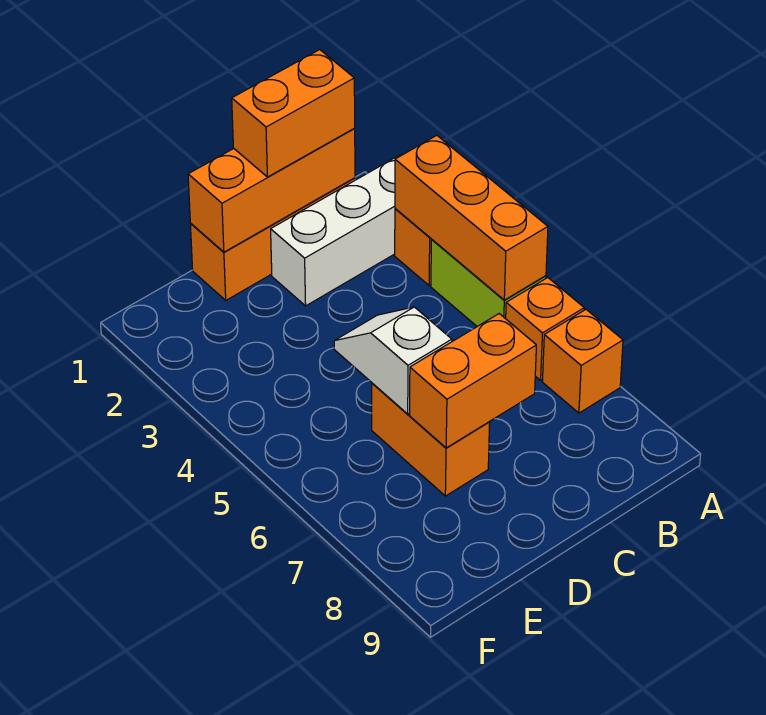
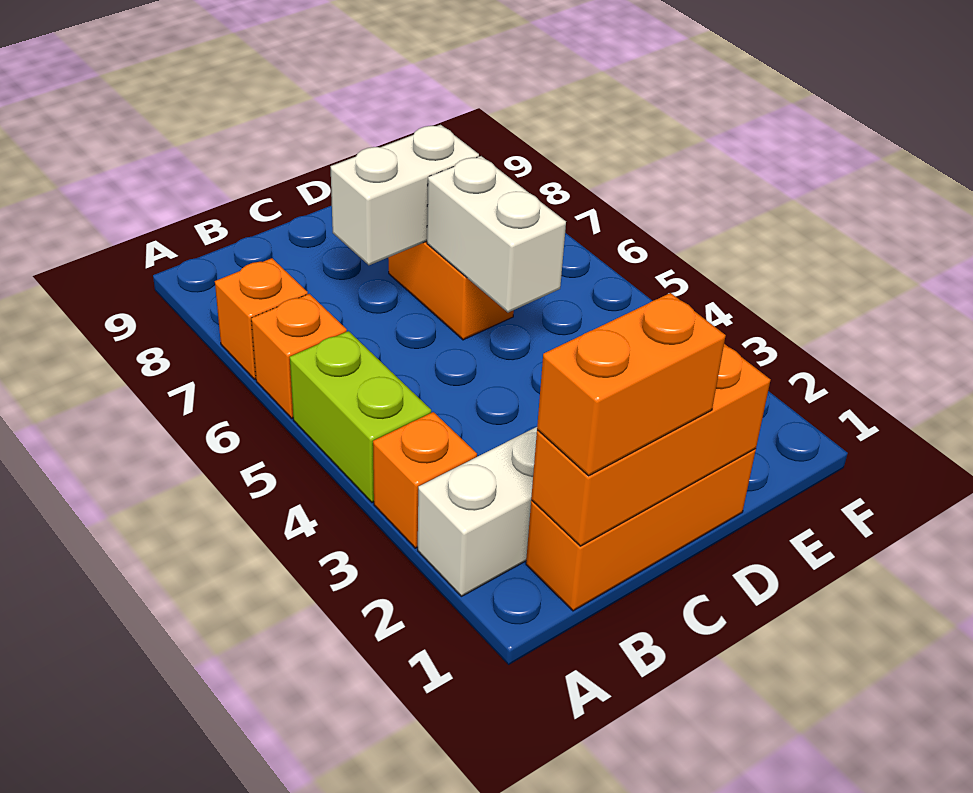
orange 1x3 brick [395,135,548,300] -> none
orange 1x2 brick [410,314,536,448] -> white 1x2 brick [330,125,479,265]
white 1x2 slope [334,307,452,414] -> white 1x2 brick [427,156,566,313]

